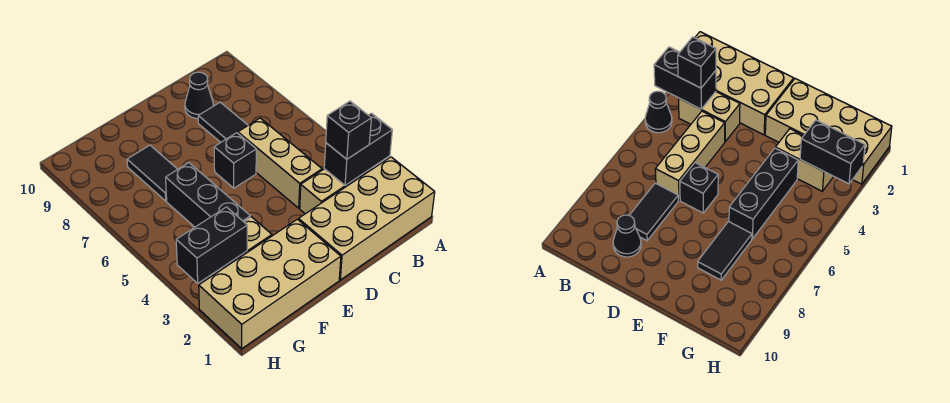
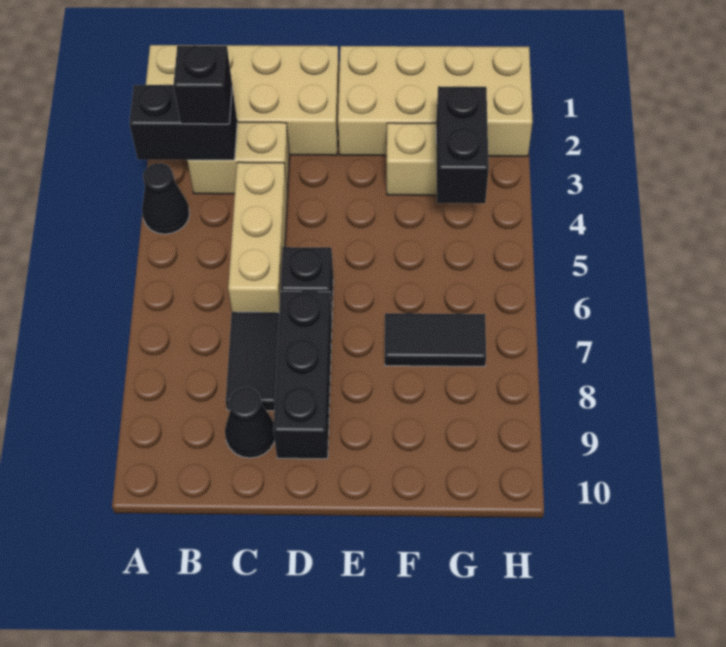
black 1x3 brick [166,163,250,227] -> black 1x3 brick moved to [273,291,332,459]
black 1x2 tile [127,145,178,201] -> black 1x2 tile turned to [385,313,486,367]
black 1x2 brick [176,207,247,283] -> black 1x2 brick turned to [436,86,489,203]

